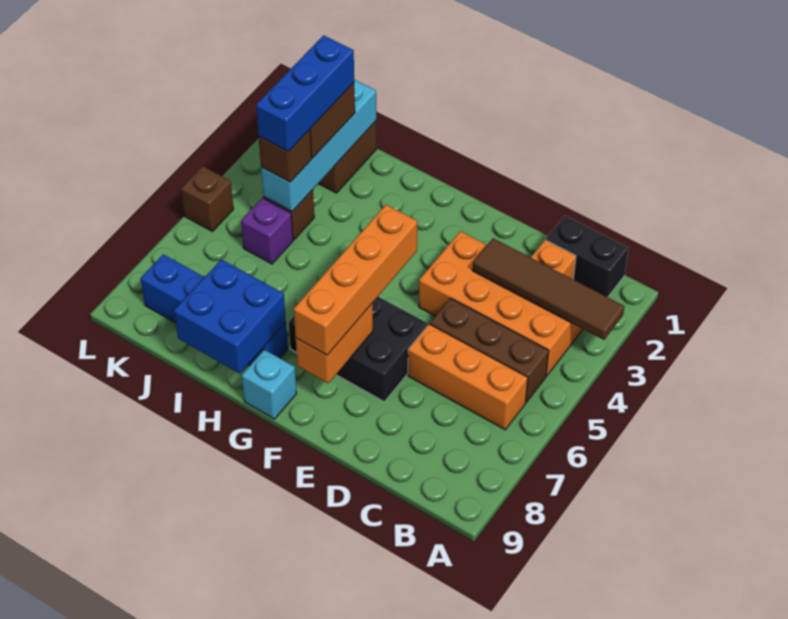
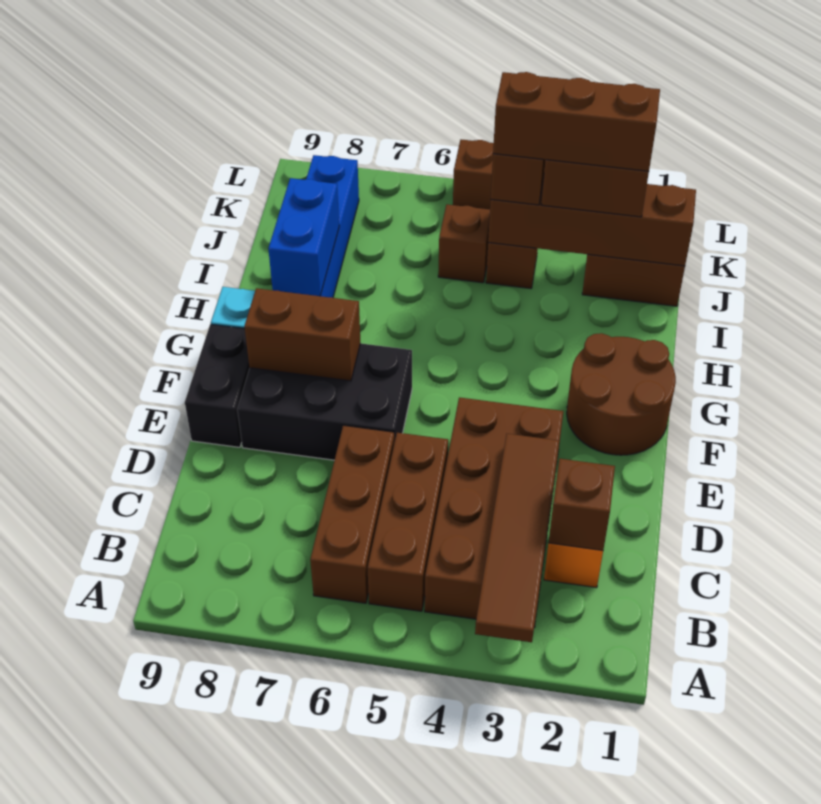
black 1x2 brick [546,216,629,297] -> black 1x2 brick moved to [185,324,249,447]
orange 2x4 brick [419,231,583,376] -> brown 2x4 brick [425,397,563,627]
orange 1x3 brick [408,324,528,430] -> brown 1x3 brick [310,425,394,603]
none -> brown 1x1 brick [548,459,615,550]
black 2x3 brick [289,297,428,402] -> black 2x3 brick turned to [237,343,412,460]
none -> brown 2x2 round brick [567,333,676,455]
orange 1x4 brick [294,205,418,355] -> none
orange 1x2 brick [296,303,373,383] -> brown 1x2 brick [244,288,360,381]
blue 2x2 brick [174,259,286,374] -> blue 1x2 brick [268,178,339,296]
cyan 1x4 brick [261,80,376,211] -> brown 1x4 brick [488,178,696,266]
blue 1x3 brick [256,35,354,151] -> brown 1x3 brick [493,72,660,171]
purple 1x1 brick [241,198,293,264] -> brown 1x1 brick [438,204,490,283]

